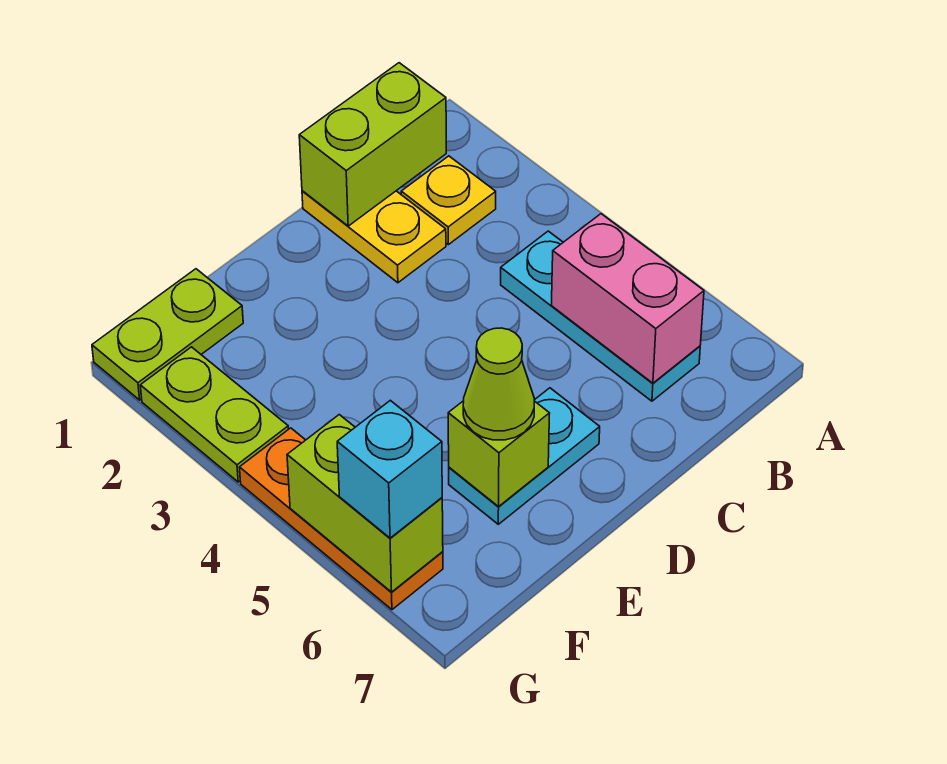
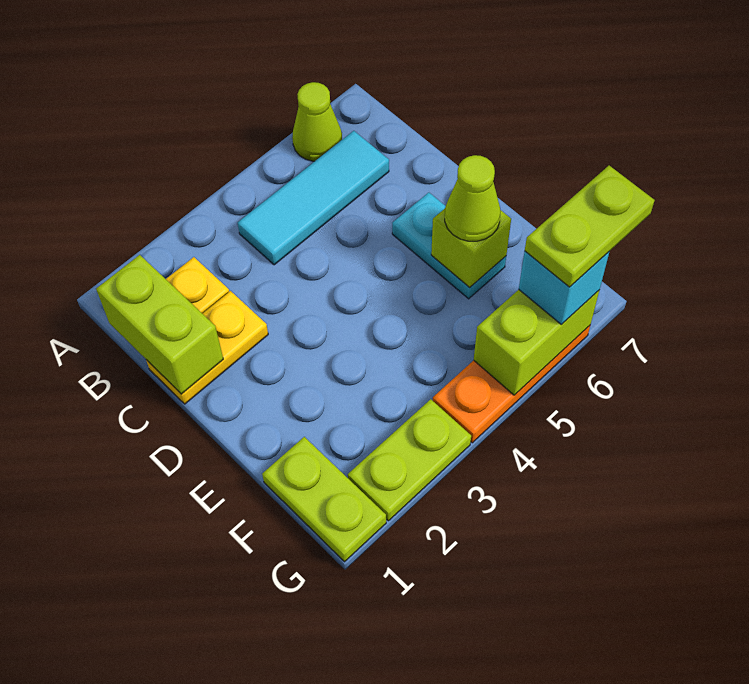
none -> lime 1x1 cone [292,82,342,161]
cyan 1x3 plate [501,231,700,401] -> cyan 1x3 tile [237,131,389,265]
pink 1x2 brick [552,214,704,383] -> none
none -> lime 1x2 plate [525,166,654,287]

